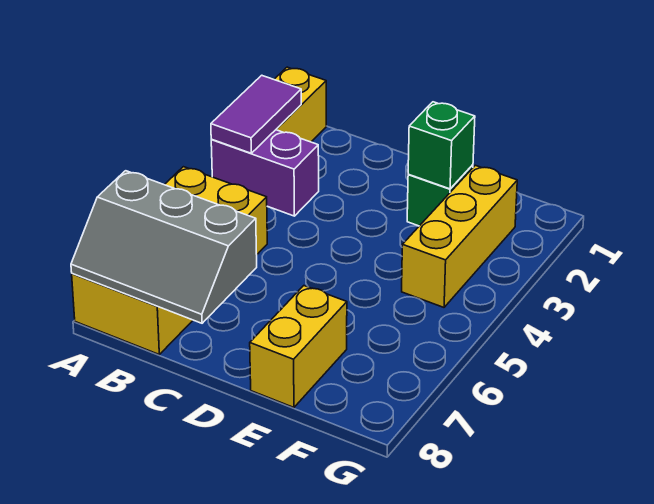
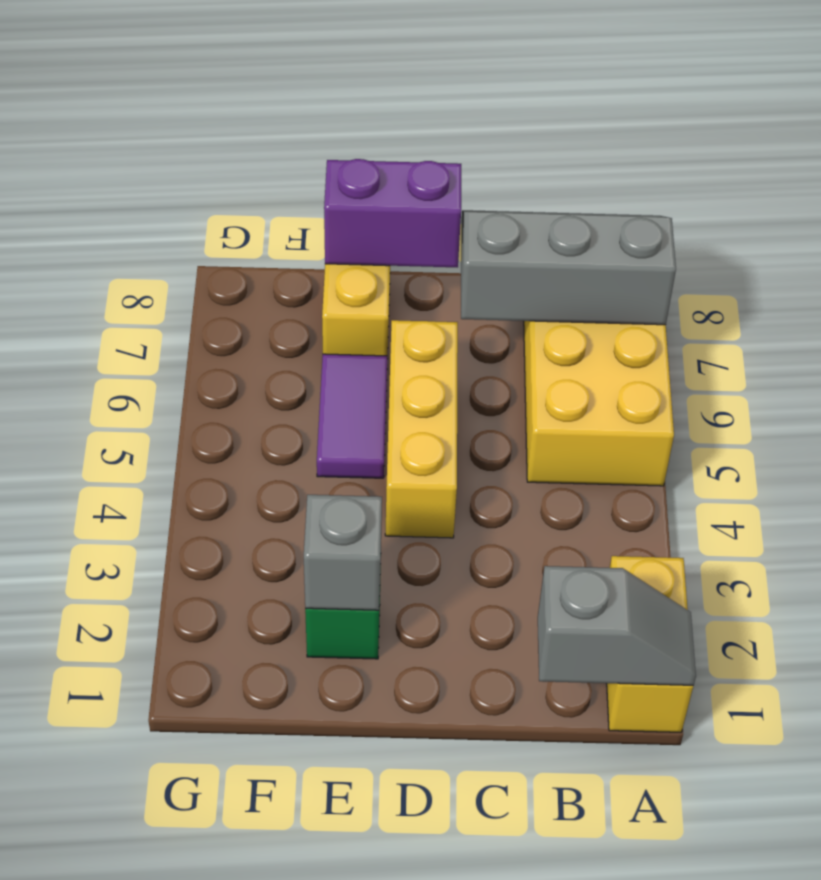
none -> grey 1x2 slope [538,566,696,685]
purple 1x2 tile [211,75,301,153] -> purple 1x2 tile moved to [317,354,387,478]
purple 1x2 brick [211,130,319,216] -> purple 1x2 brick moved to [324,159,461,267]
green 1x1 brick [408,102,475,189] -> grey 1x1 brick [304,495,382,610]
yellow 1x3 brick [402,165,517,307] -> yellow 1x3 brick moved to [385,320,458,538]

